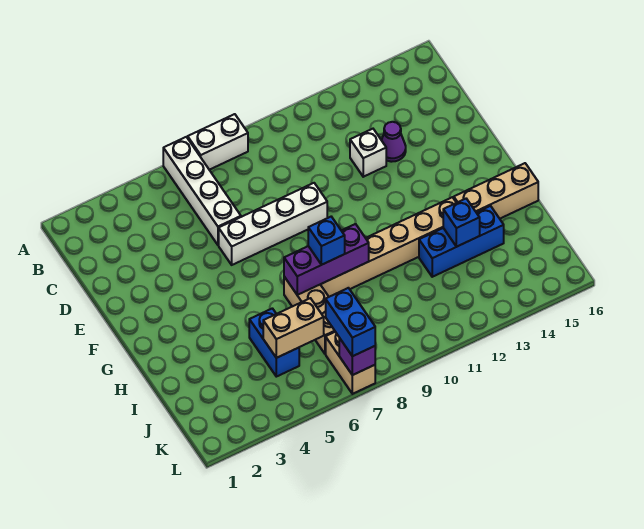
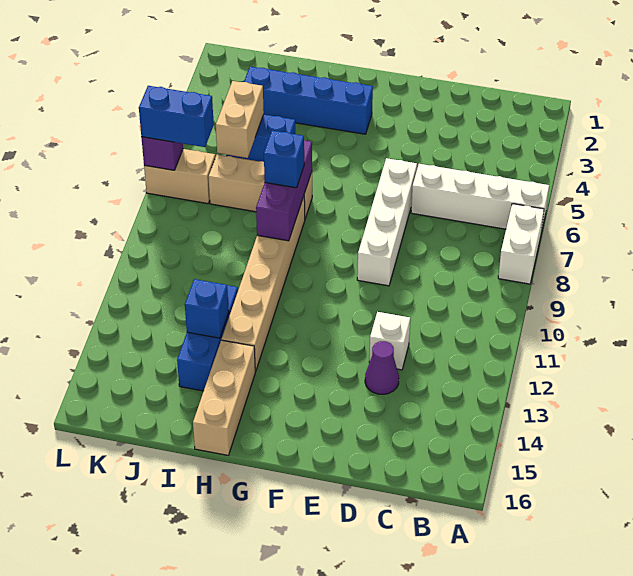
none -> blue 1x4 brick [244,67,373,134]

